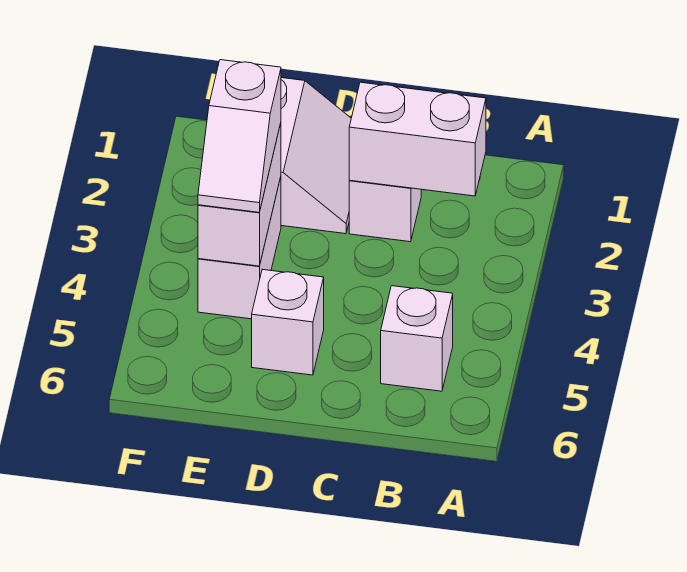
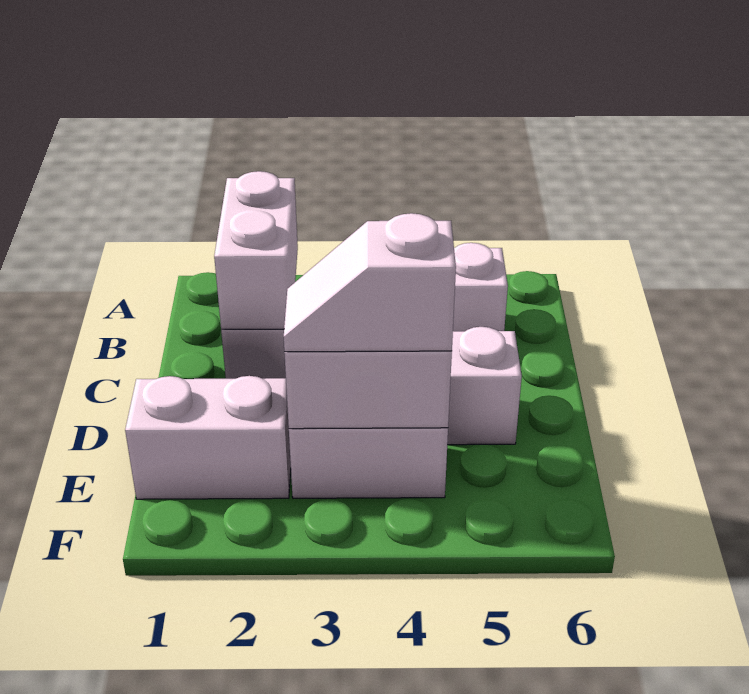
white 1x2 slope [198,60,281,213] -> white 1x2 slope turned to [284,213,456,352]

